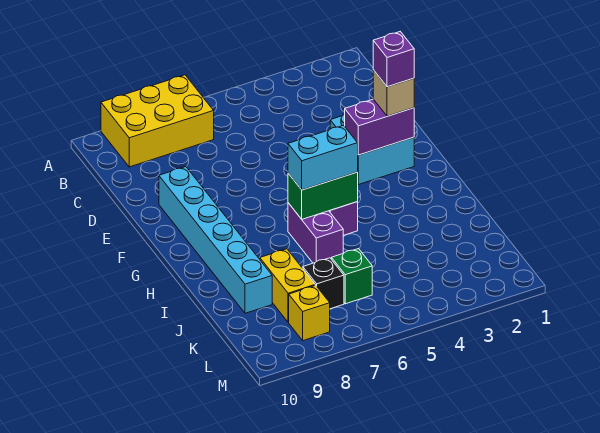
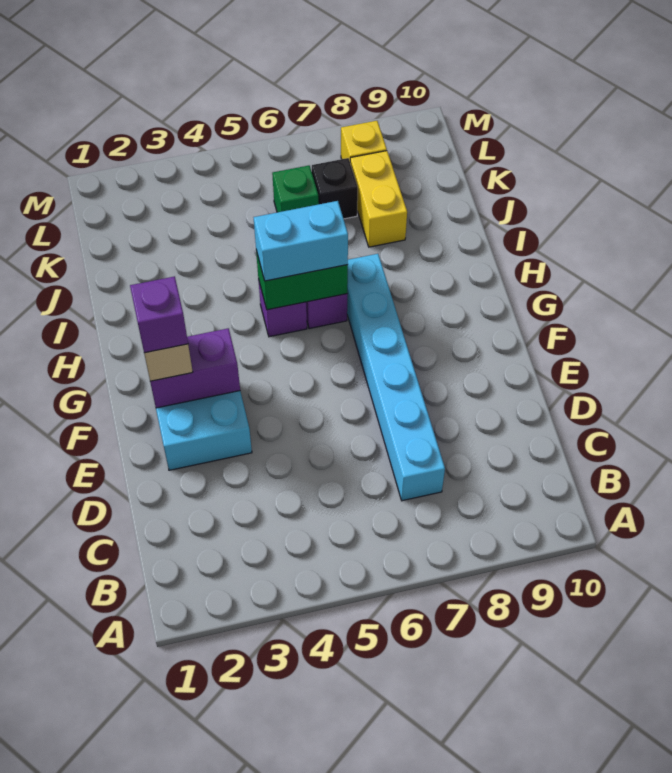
yellow 2x3 brick [101,75,214,167] -> none
cyan 1x6 brick [159,167,272,313] -> cyan 1x6 brick moved to [347,254,445,501]

